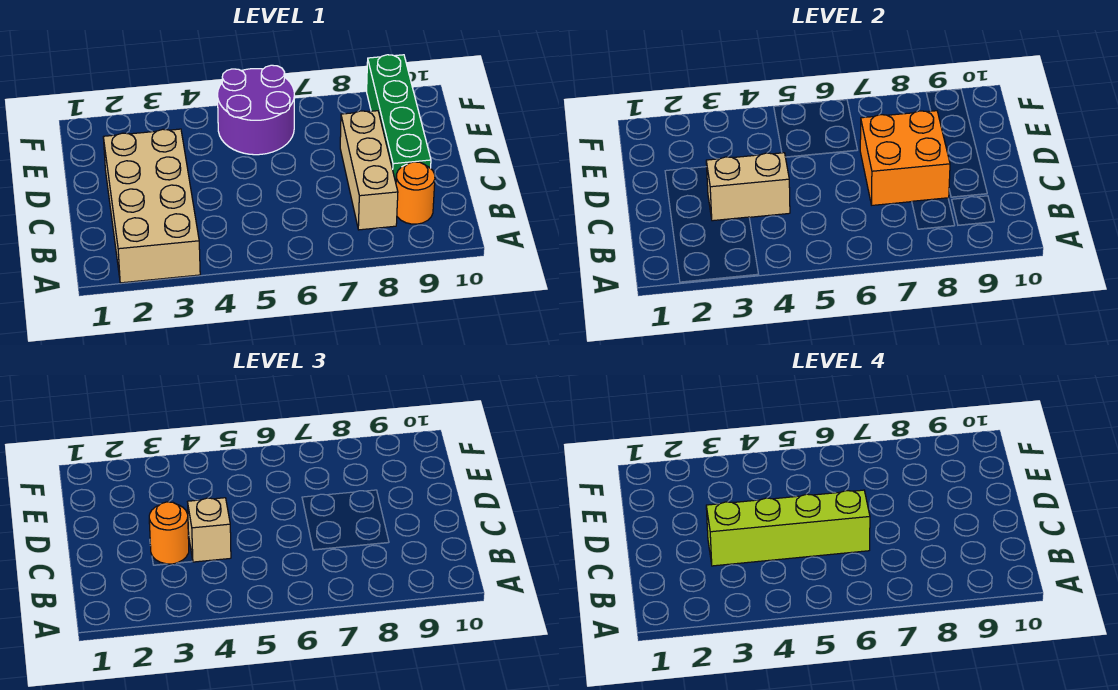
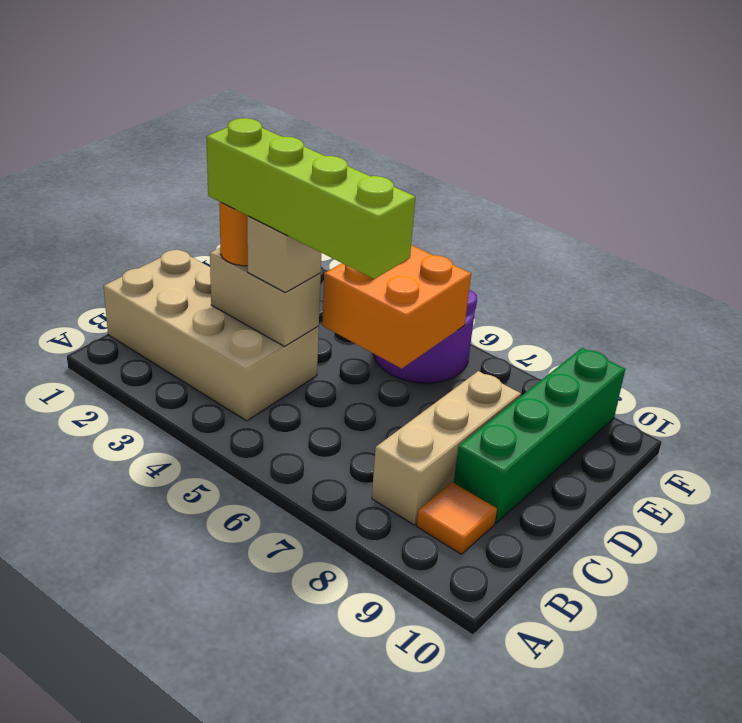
tan 2x4 brick [103,129,200,283] -> tan 2x4 brick turned to [104,249,319,421]
orange 1x1 round brick [396,162,435,224] -> orange 1x1 tile [417,482,497,554]
orange 2x2 brick [860,111,950,205] -> orange 2x2 brick moved to [322,245,471,368]

